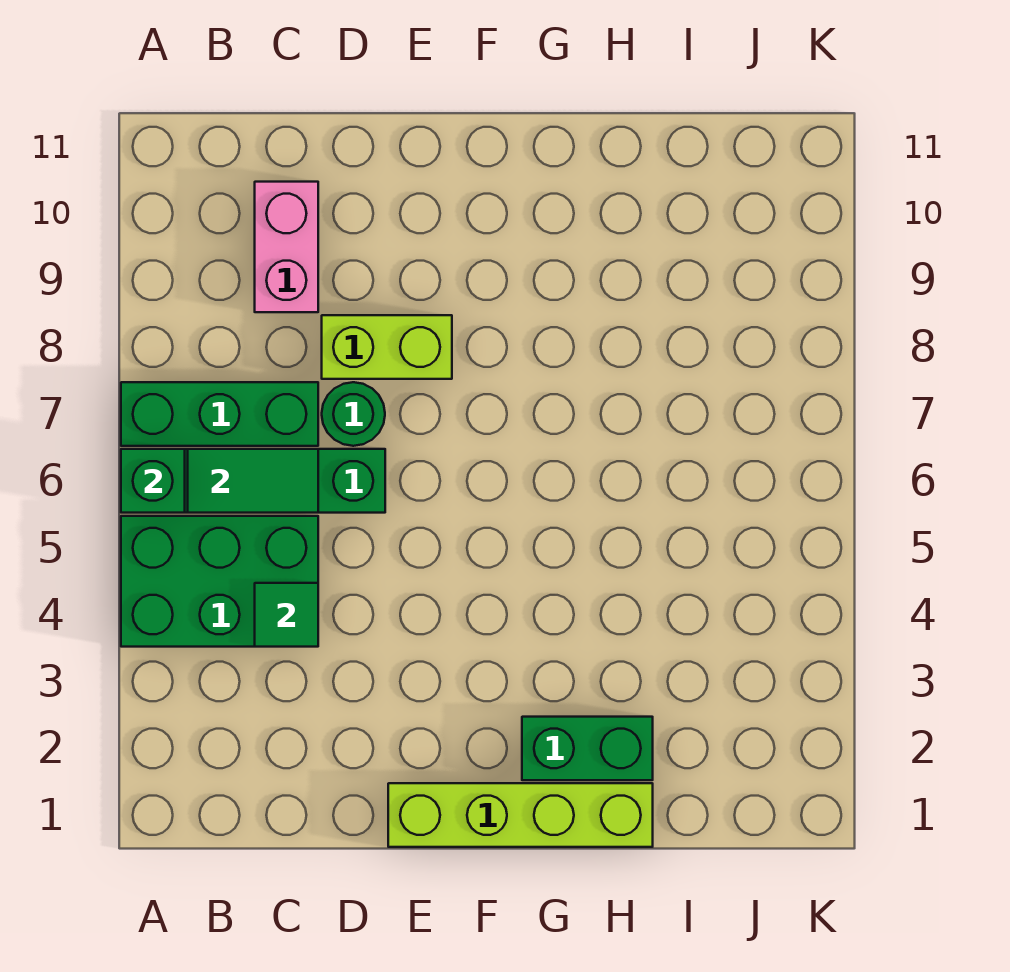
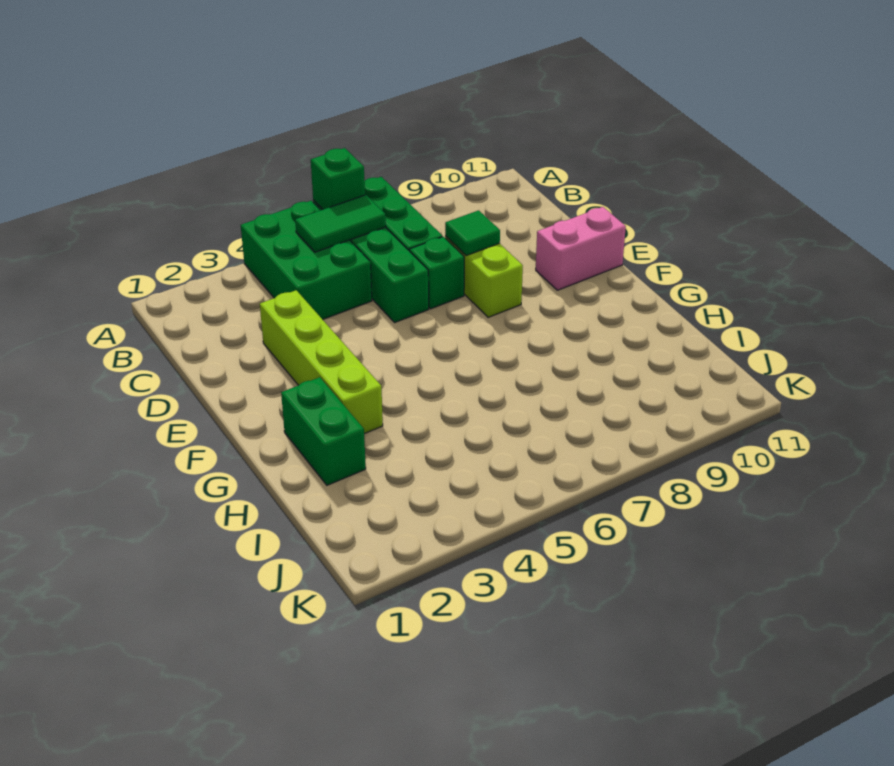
green 1x2 tile [188,449,318,513] -> green 1x2 tile turned to [295,195,386,252]
green 1x1 tile [255,583,318,647] -> green 1x1 tile moved to [445,210,500,256]
pink 1x2 brick [255,182,318,312] -> pink 1x2 brick moved to [536,207,626,290]
green 1x1 round brick [322,382,385,446] -> green 1x1 brick [410,237,464,309]
lime 1x4 brick [388,783,653,847] -> lime 1x4 brick moved to [260,290,383,434]

